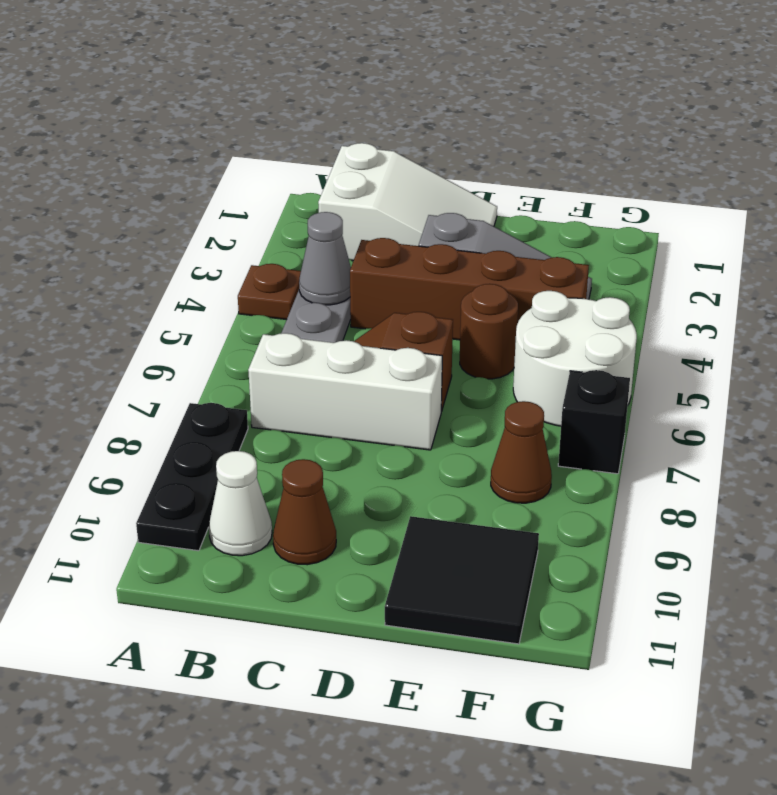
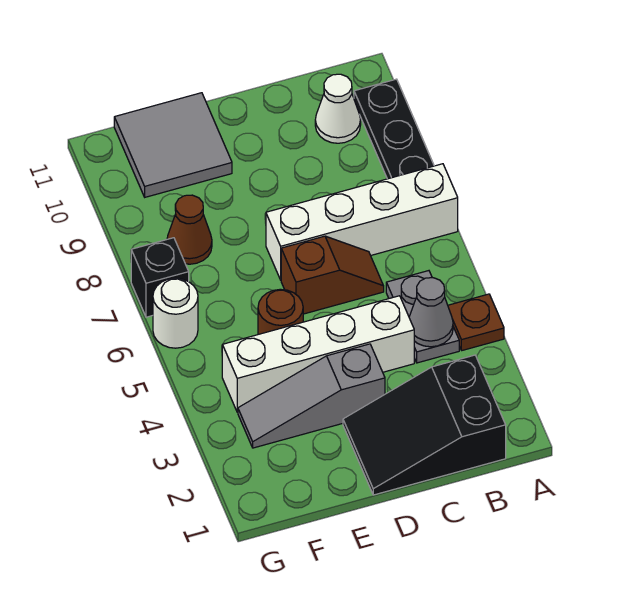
white 2x3 slope [318,143,497,261] -> black 2x3 slope [343,355,506,495]
white 1x3 brick [248,333,442,450] -> white 1x4 brick [266,164,458,280]
brown 1x4 brick [350,238,589,340] -> white 1x4 brick [222,296,414,412]
brown 1x1 cone [273,459,336,565] -> none
black 2x2 tile [385,516,539,644] -> grey 2x2 tile [114,93,232,197]
white 2x2 round brick [513,291,637,426] -> white 1x1 round brick [153,278,198,348]

